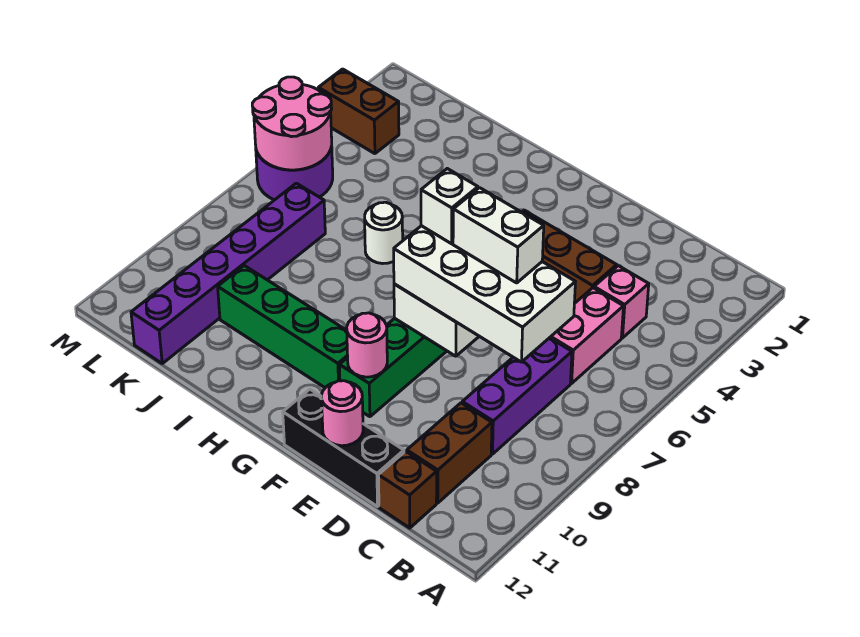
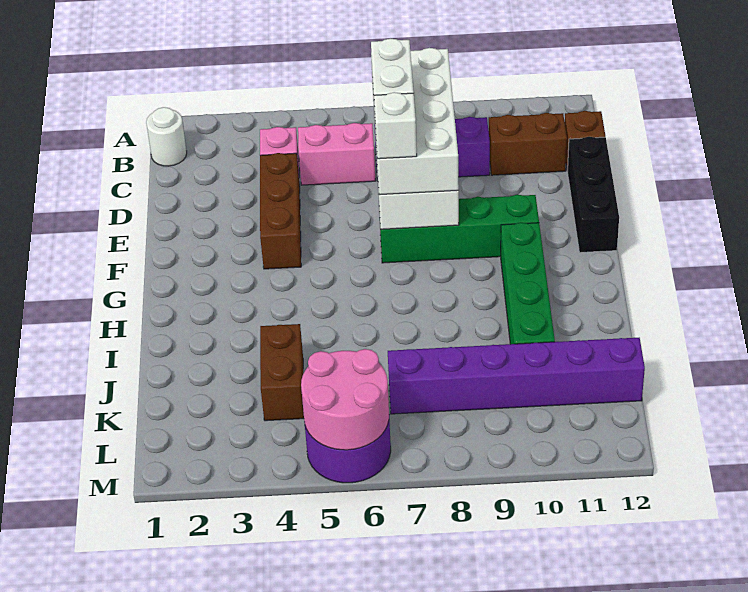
pink 1x1 round brick [321,381,363,446] -> none
pink 1x1 round brick [347,313,387,377] -> none
white 1x1 round brick [365,202,403,264] -> white 1x1 round brick moved to [146,107,187,166]
brown 1x2 brick [318,69,399,154] -> brown 1x2 brick moved to [260,324,304,421]

